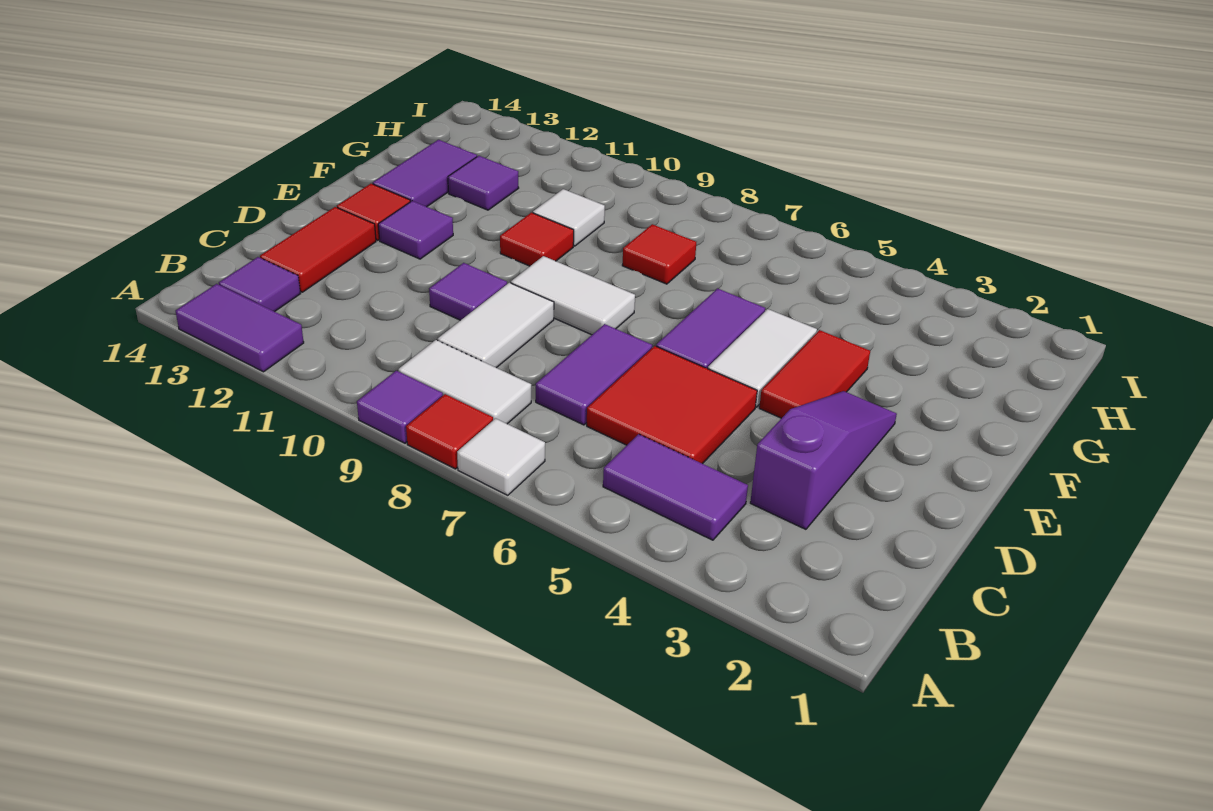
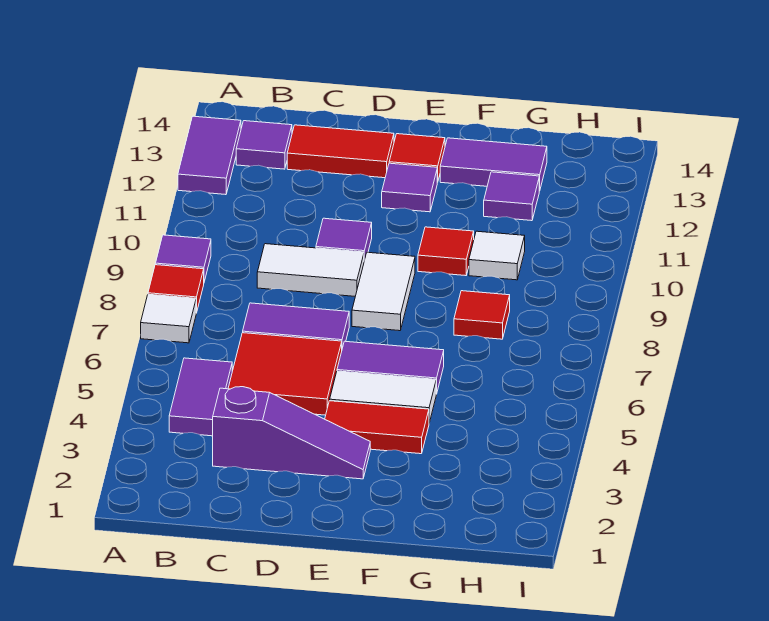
white 1x2 tile [398,340,531,424] -> none

